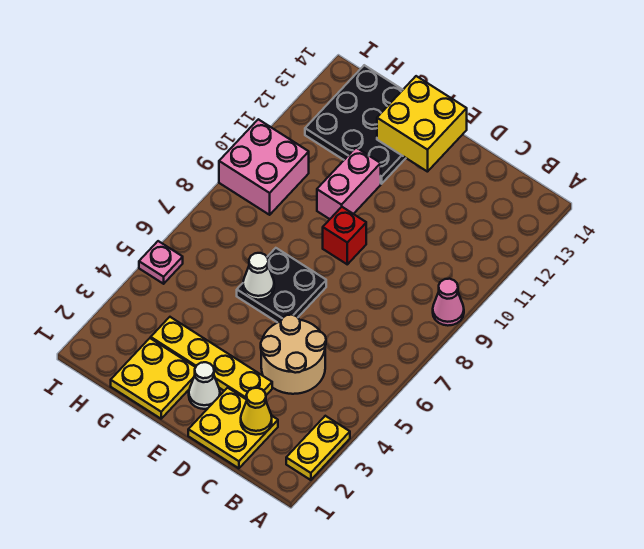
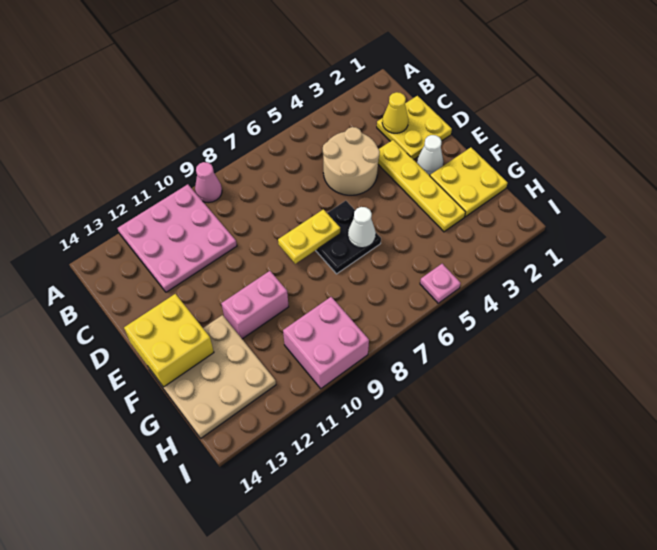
yellow 1x2 plate [286,416,350,480] -> yellow 1x2 plate moved to [278,209,340,264]
none -> pink 3x3 plate [118,184,237,292]
red 1x1 brick [323,207,366,264] -> none
black 3x3 plate [305,65,406,184] -> tan 3x3 plate [148,315,276,439]

